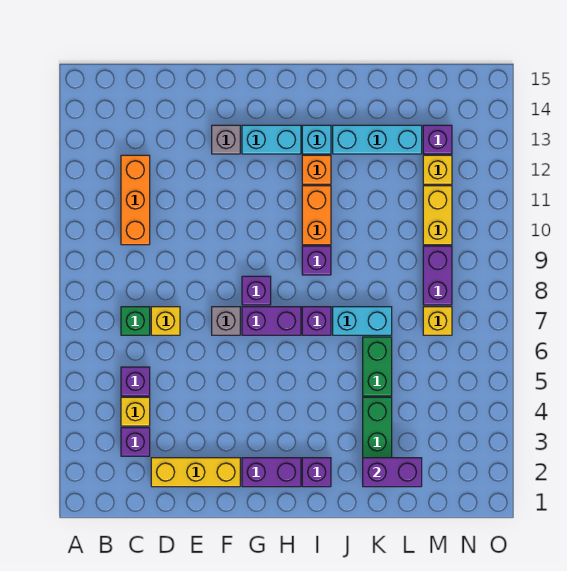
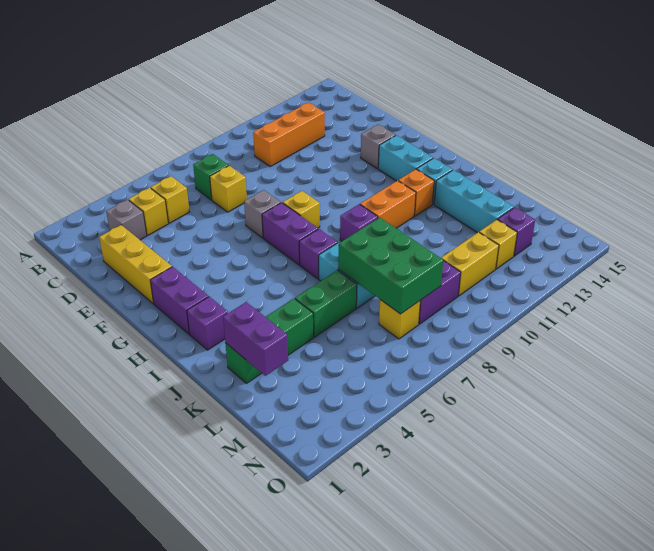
purple 1x1 brick [121,428,150,456] -> grey 1x1 brick [106,200,147,240]
purple 1x1 brick [121,367,150,396] -> yellow 1x1 brick [151,176,189,223]
purple 1x1 brick [242,276,271,305] -> yellow 1x1 brick [283,191,320,228]
none -> green 2x3 brick [338,218,443,314]

